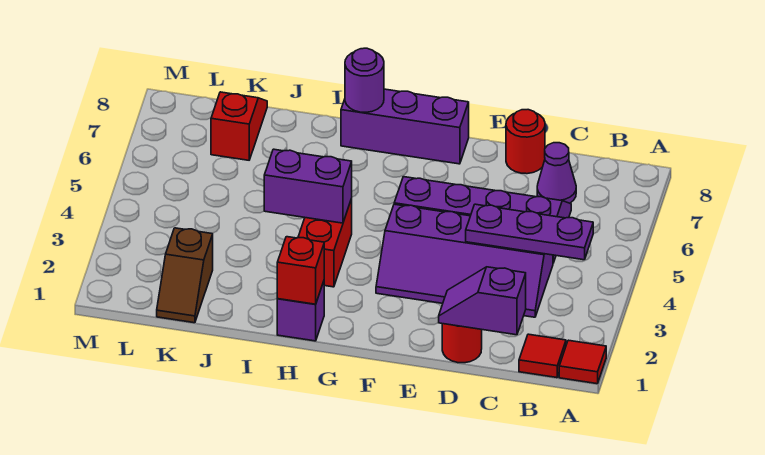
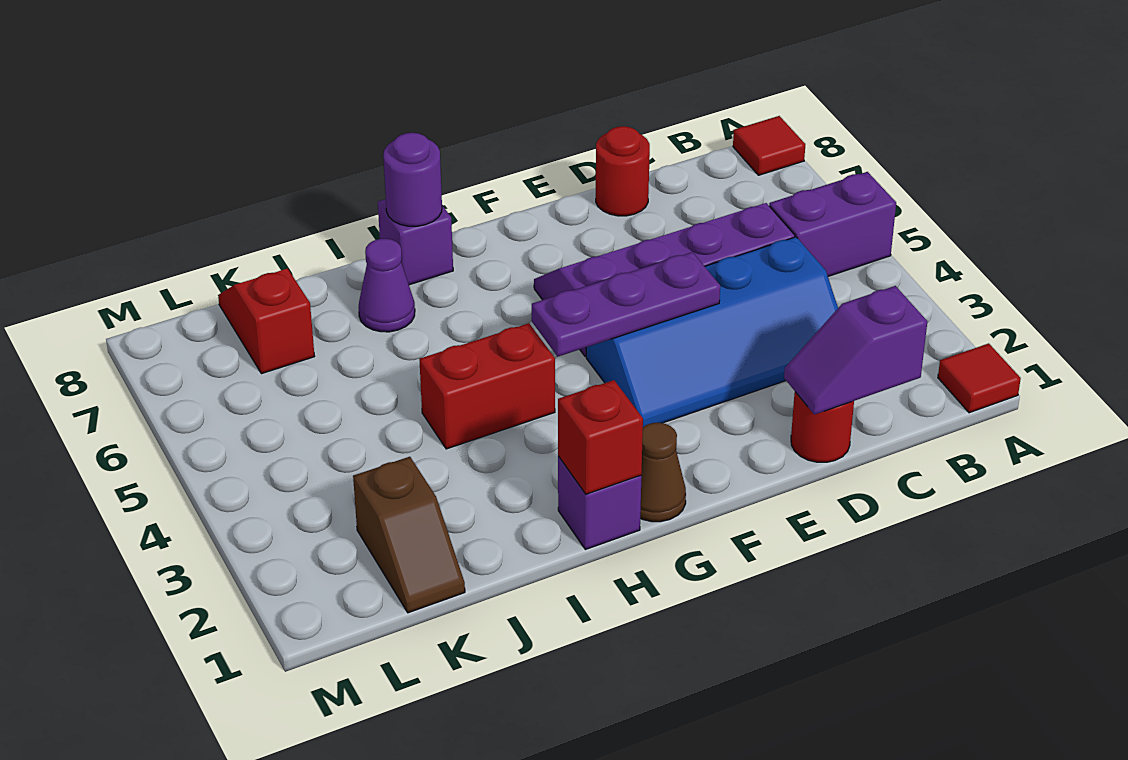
red 1x1 tile [519,334,566,378] -> red 1x1 tile moved to [733,116,805,175]
purple 1x3 plate [466,204,593,260] -> purple 1x3 plate moved to [532,252,720,356]
purple 2x4 slope [376,204,553,317] -> blue 2x4 slope [586,237,838,427]
purple 1x1 cone [537,143,576,203] -> purple 1x1 cone moved to [358,239,415,332]
purple 1x3 brick [341,89,469,164] -> purple 1x1 brick [378,199,453,285]
none -> brown 1x1 cone [640,423,686,522]
red 1x2 brick [298,199,352,287] -> red 1x2 brick turned to [419,323,555,449]
purple 1x2 brick [264,149,352,223] -> purple 1x2 brick moved to [769,172,896,276]

